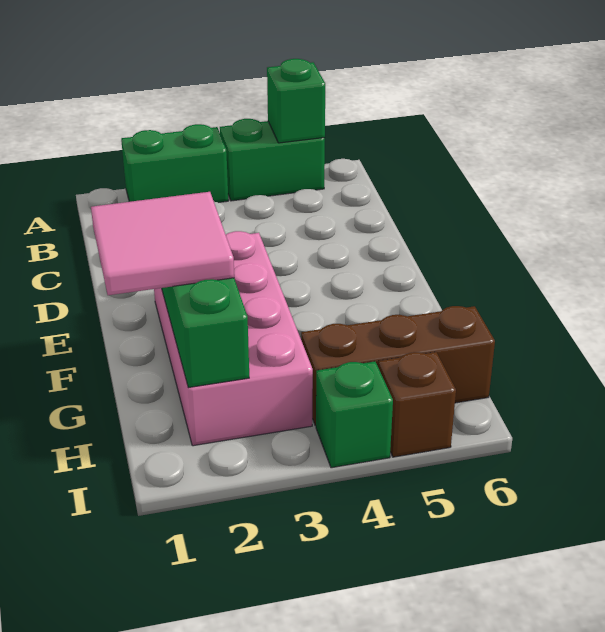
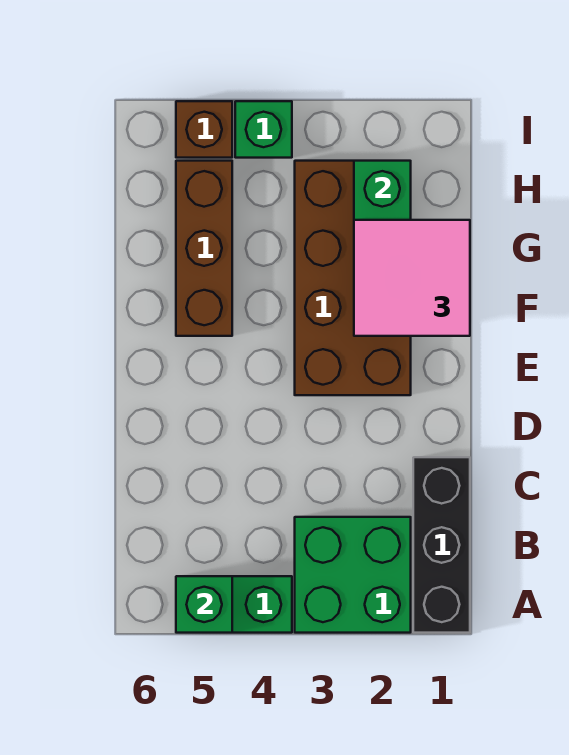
none -> black 1x3 brick [413,457,470,633]
green 1x2 brick [121,124,228,203] -> green 2x2 brick [295,517,411,633]
pink 2x4 brick [154,231,313,446] -> brown 2x4 brick [295,161,411,395]
brown 1x3 brick [301,306,495,426] -> brown 1x3 brick turned to [176,161,232,336]

